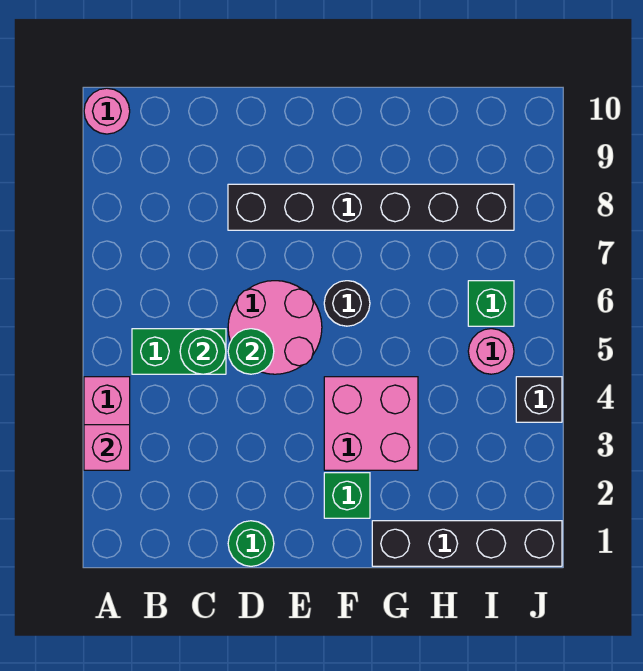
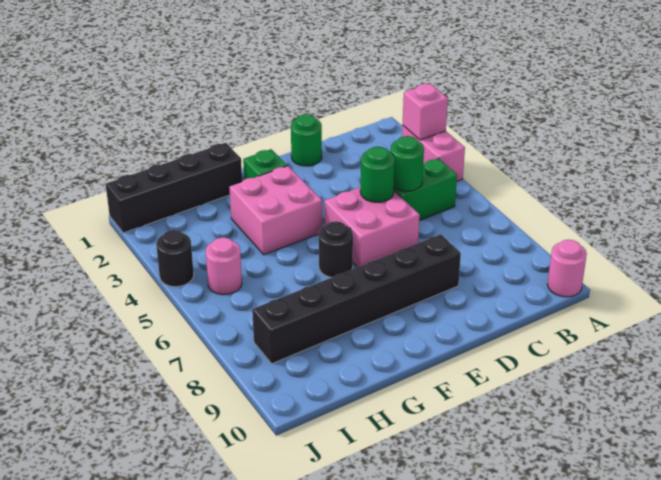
pink 2x2 round brick [228,281,322,374] -> pink 2x2 brick [324,187,420,267]
green 1x1 brick [468,281,514,326] -> none
black 1x1 brick [516,377,562,422] -> black 1x1 round brick [156,230,194,287]

